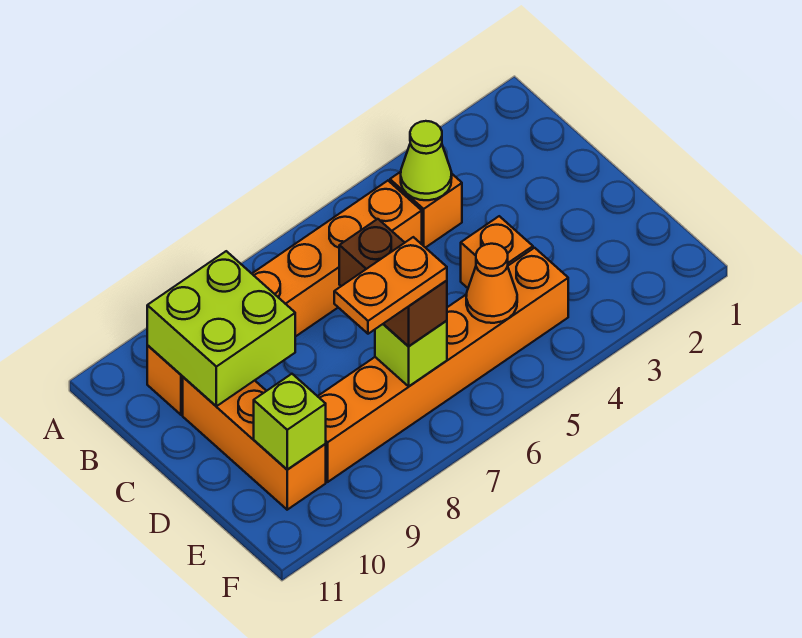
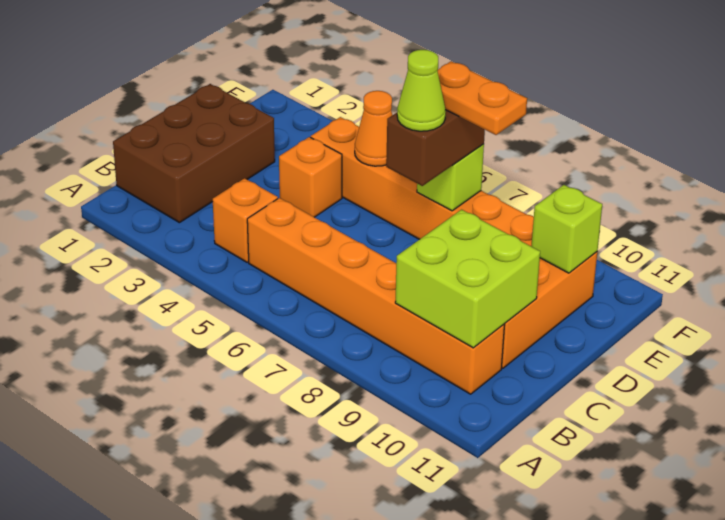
none -> brown 2x3 brick [113,84,275,223]
lime 1x1 cone [401,121,452,200] -> lime 1x1 cone moved to [397,50,446,131]

